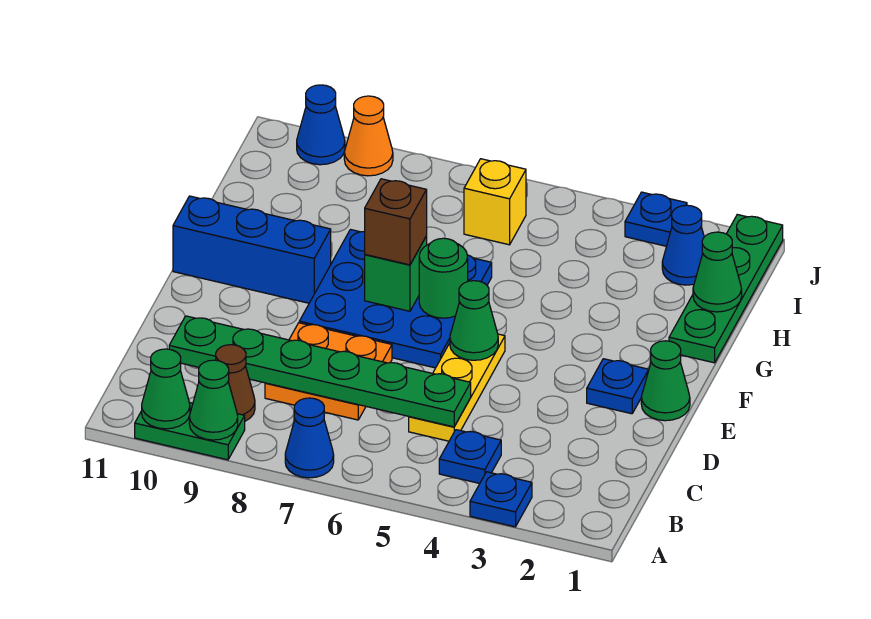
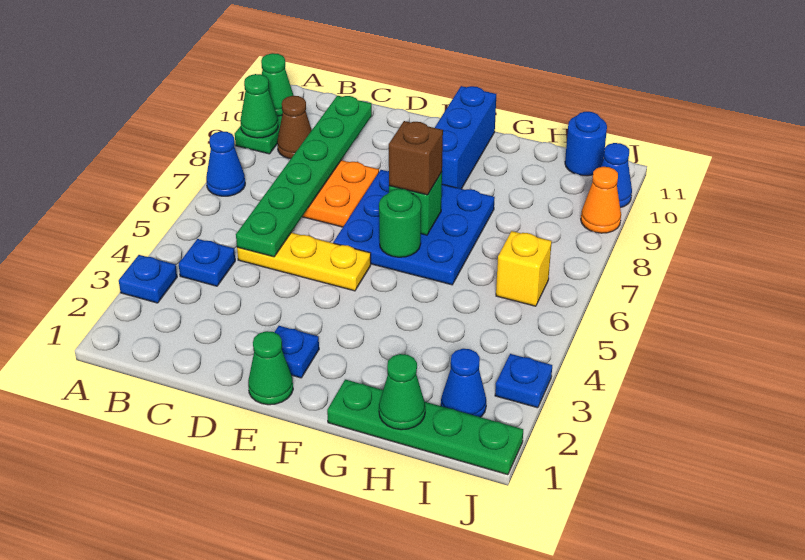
green 1x1 cone [450,281,498,360] -> none
none -> blue 1x1 round brick [565,112,607,176]

